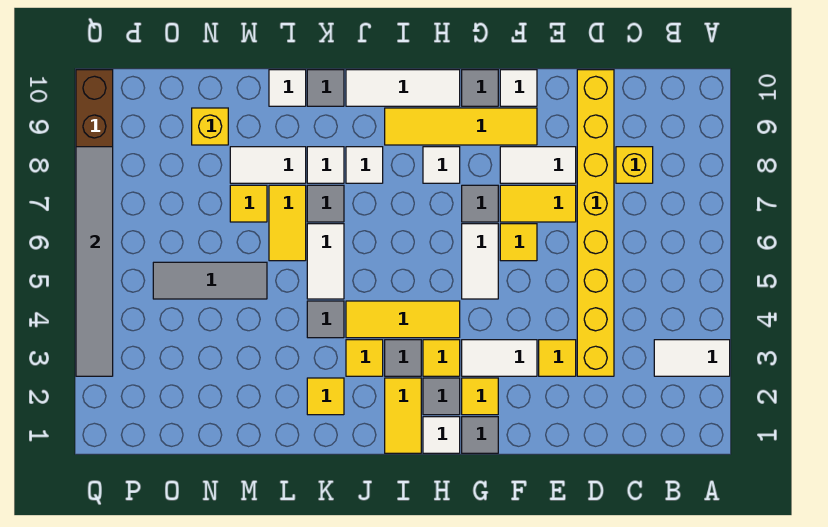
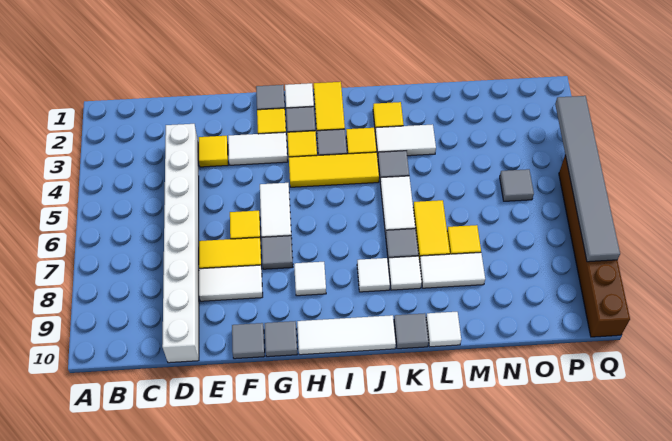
white 1x2 tile [654,340,730,376] -> white 1x2 tile moved to [375,124,436,156]
yellow 1x1 brick [616,147,653,183] -> none
yellow 1x8 brick [577,70,614,376] -> white 1x8 brick [162,124,199,363]
yellow 1x4 tile [385,108,537,145] -> none
white 1x1 tile [500,70,537,106] -> grey 1x1 tile [232,323,265,359]
grey 1x3 tile [153,262,267,299] -> grey 1x1 tile [500,169,534,201]
yellow 1x1 brick [192,108,228,145] -> none

